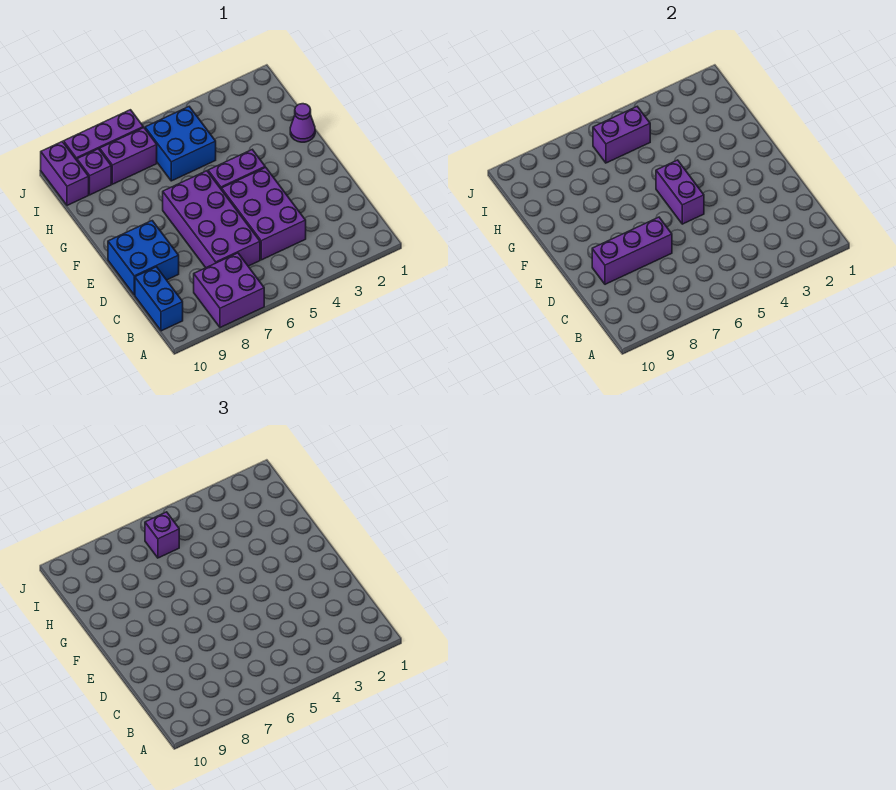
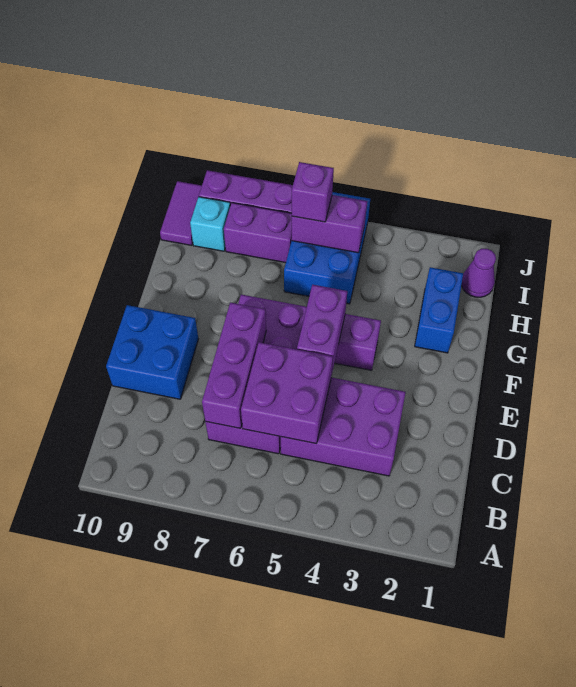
purple 2x2 brick [194,253,264,328] -> purple 2x2 brick moved to [241,342,333,444]
blue 1x2 brick [135,267,183,331] -> blue 1x2 brick moved to [415,267,463,353]
purple 2x3 brick [222,167,306,260] -> purple 2x3 brick turned to [281,377,406,476]
purple 1x3 brick [592,217,672,284] -> purple 1x3 brick turned to [202,302,266,428]
purple 1x1 cone [290,104,315,142] -> purple 1x1 cone moved to [461,249,496,297]
blue 2x2 brick [145,107,216,181] -> blue 2x3 brick [284,192,370,304]
purple 1x1 brick [77,149,111,195] -> cyan 1x1 brick [190,197,230,251]
purple 1x2 brick [41,142,89,205] -> purple 1x2 tile [160,181,202,245]

